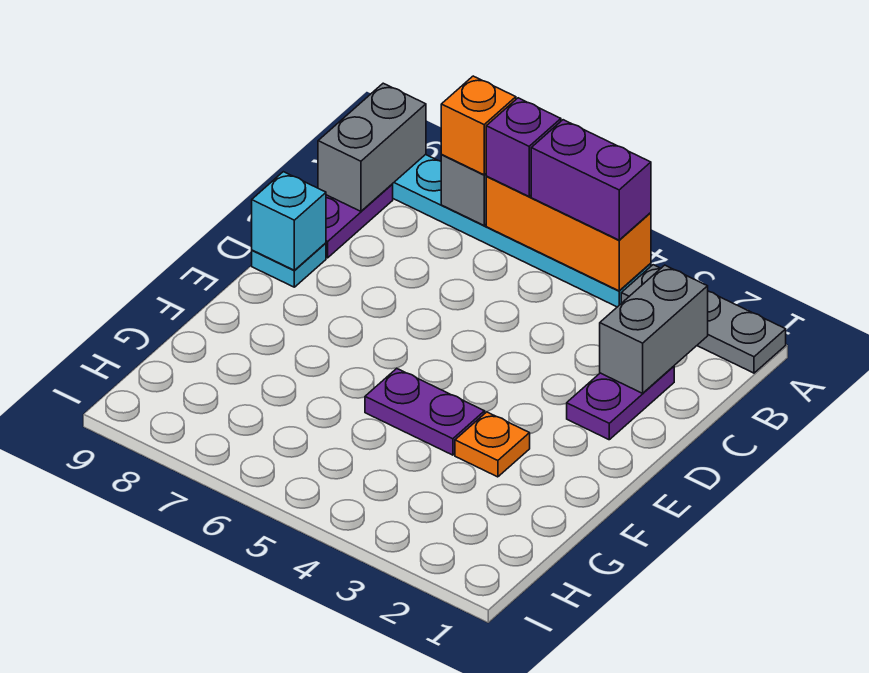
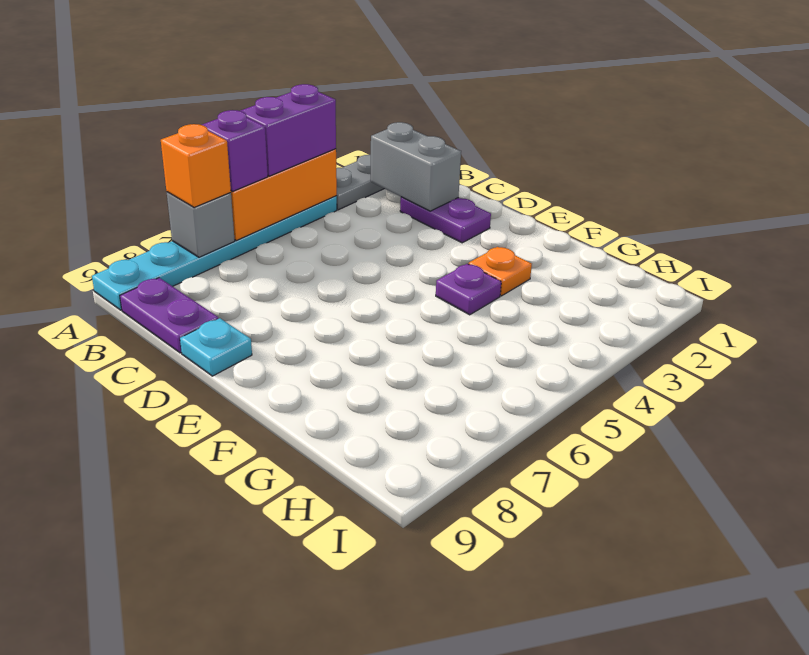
grey 1x2 brick [318,83,426,211] -> none
cyan 1x1 brick [252,172,326,270] -> none
purple 1x2 plate [365,369,485,455] -> purple 1x1 plate [436,264,501,315]

